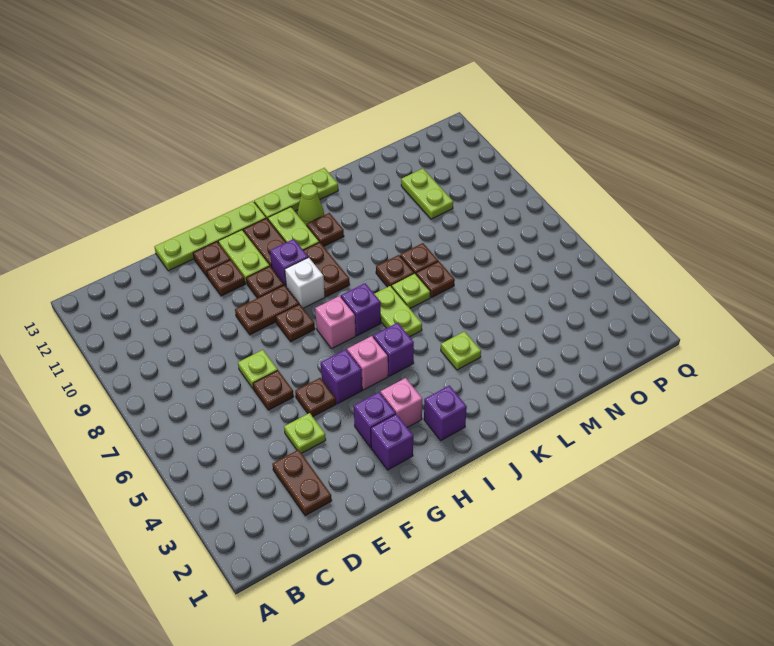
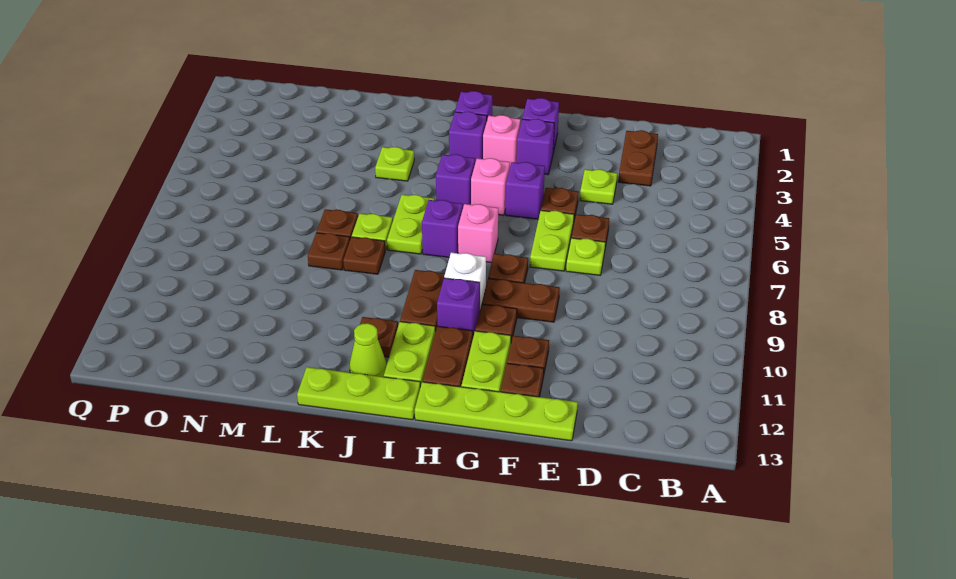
none -> purple 1x1 brick [449,112,487,163]
lime 1x2 plate [401,169,453,219] -> lime 1x2 plate moved to [530,210,574,271]

